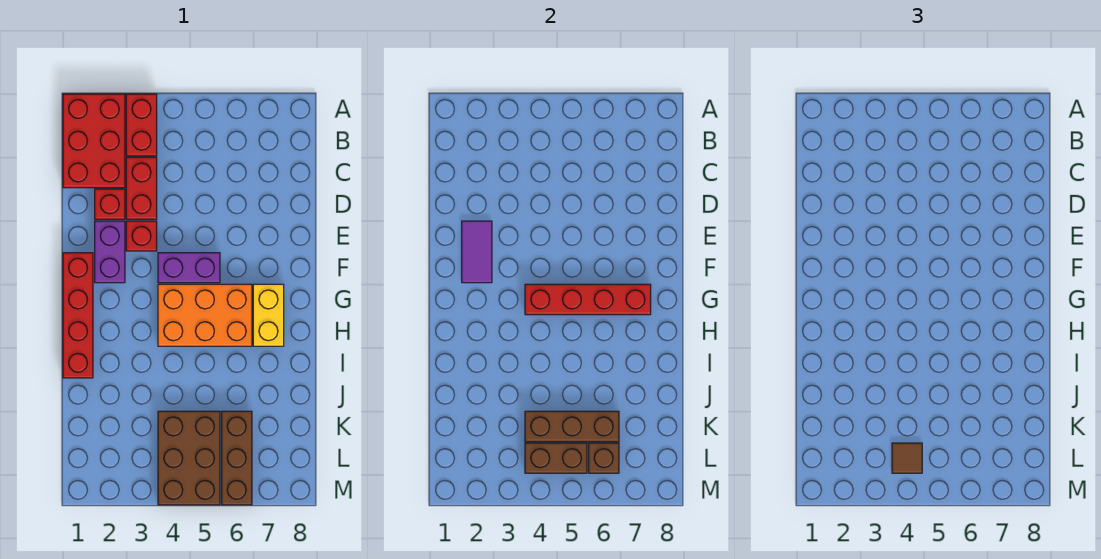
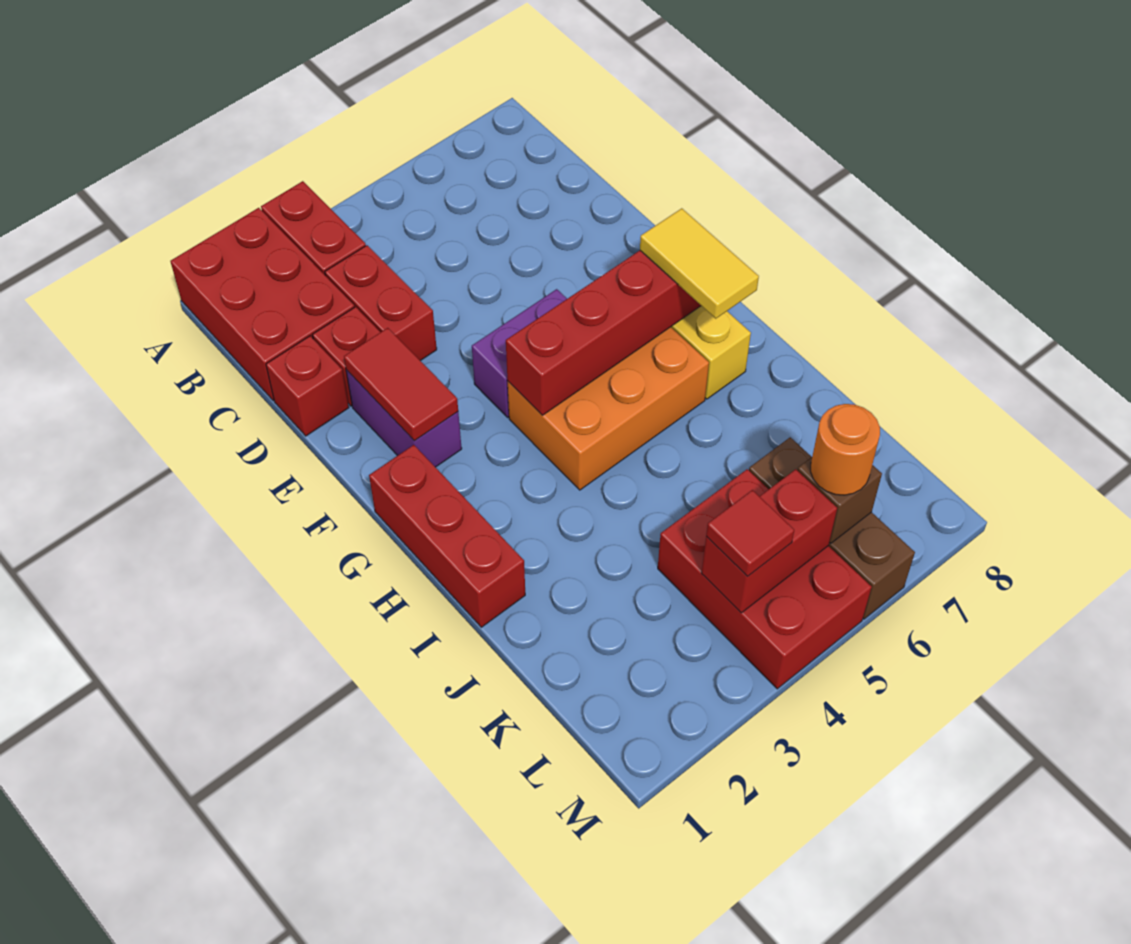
purple 1x2 tile [462,221,492,283] -> red 1x2 tile [344,328,458,441]
red 1x1 brick [126,221,157,251] -> red 1x1 brick moved to [266,336,349,436]
red 1x4 brick [63,253,93,378] -> red 1x3 brick [369,445,525,627]
none -> yellow 1x2 tile [640,208,759,319]
brown 2x3 brick [158,411,220,505] -> red 2x3 brick [658,469,872,689]
brown 1x3 brick [525,411,619,442] -> none
brown 1x2 brick [525,443,587,473] -> red 1x2 brick [701,469,837,613]
brown 1x1 tile [892,443,922,473] -> red 1x1 tile [706,490,794,577]
none -> orange 1x1 round brick [811,404,880,495]

